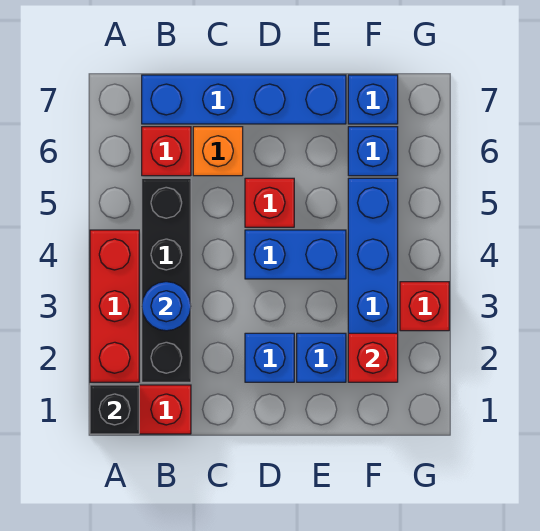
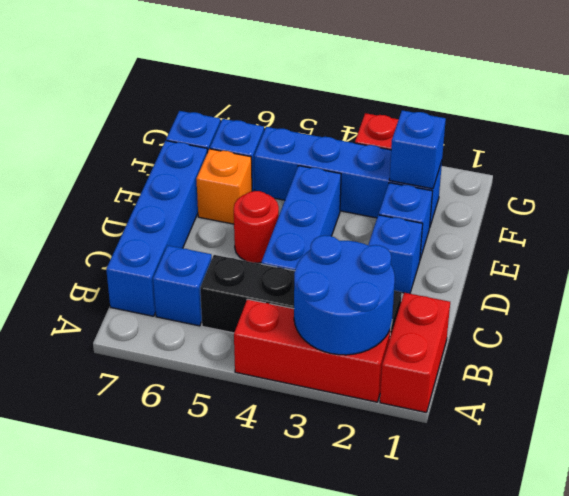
black 1x1 brick [90,385,139,434] -> none
blue 1x1 round brick [142,282,191,331] -> blue 2x2 round brick [294,235,395,355]
red 1x1 brick [142,127,191,176] -> blue 1x1 brick [153,246,212,326]
orange 1x1 brick [193,127,243,176] -> orange 1x1 brick moved to [196,149,252,224]
blue 1x2 brick [245,230,346,279] -> blue 1x3 brick [261,166,341,271]
red 1x1 brick [245,178,294,227] -> red 1x1 round brick [234,191,279,263]
red 1x1 brick [348,333,398,382] -> blue 1x1 brick [389,110,446,189]

